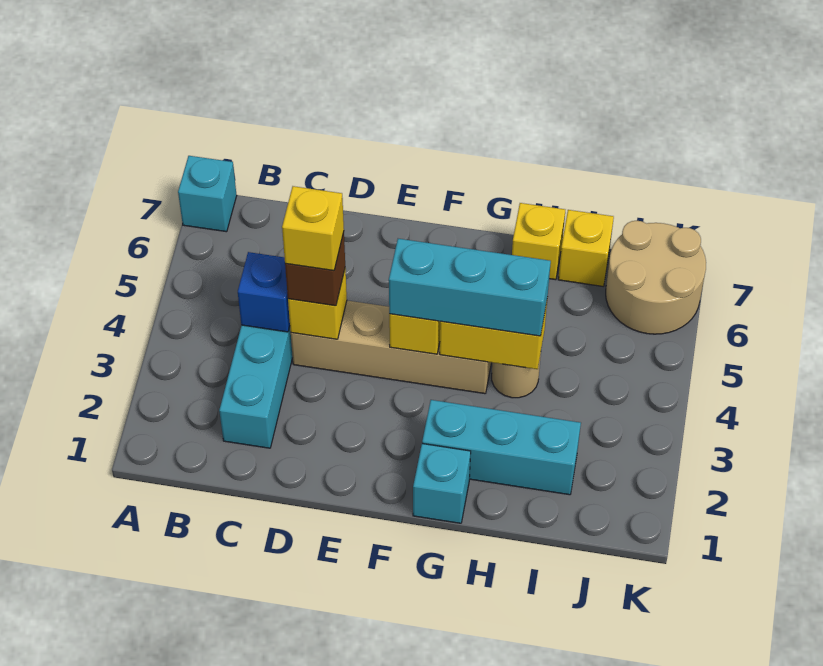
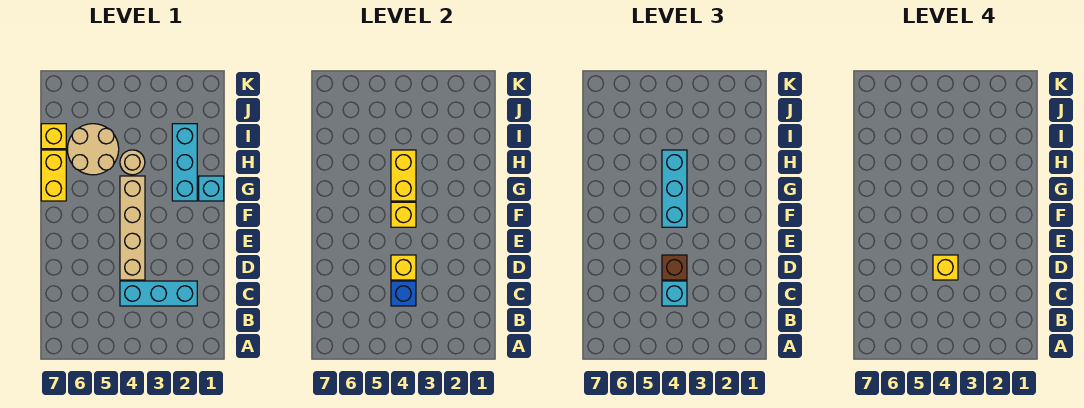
cyan 1x1 brick [178,156,237,232] -> cyan 1x1 brick moved to [662,281,687,306]
yellow 1x1 brick [512,203,565,280] -> yellow 1x2 brick [41,150,66,201]
tan 2x2 round brick [606,221,706,334] -> tan 2x2 round brick moved to [67,124,119,175]

